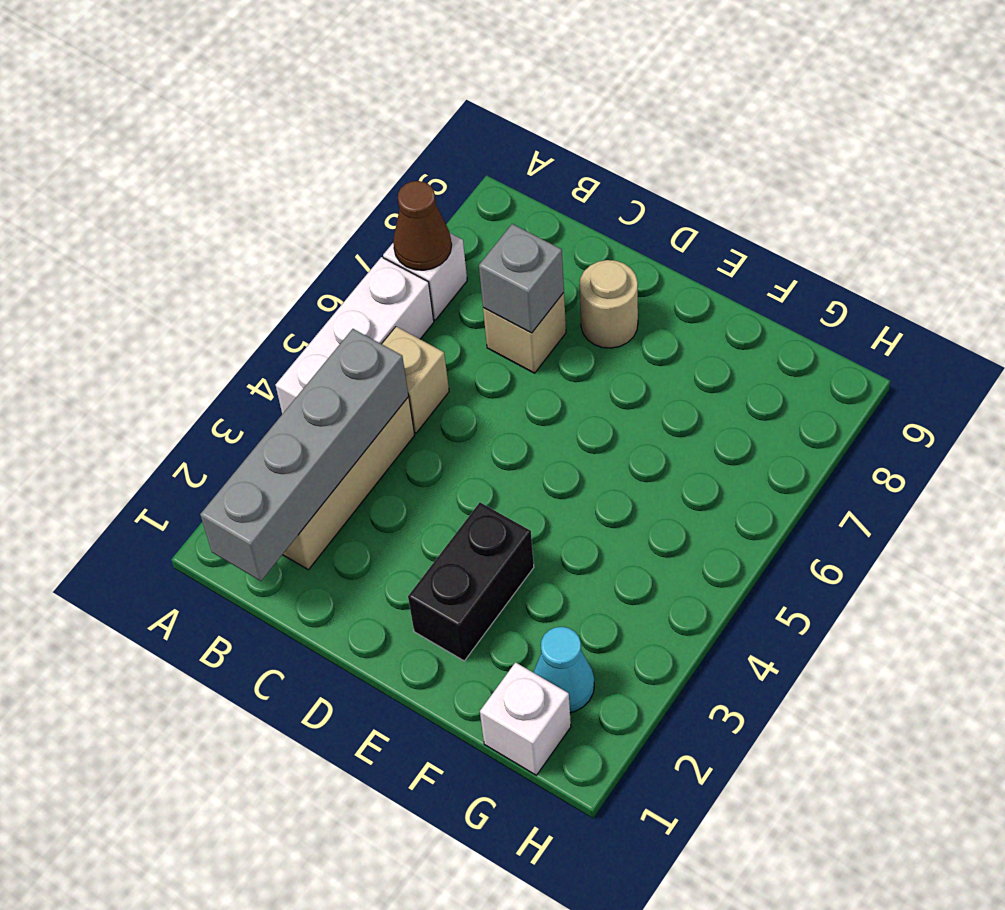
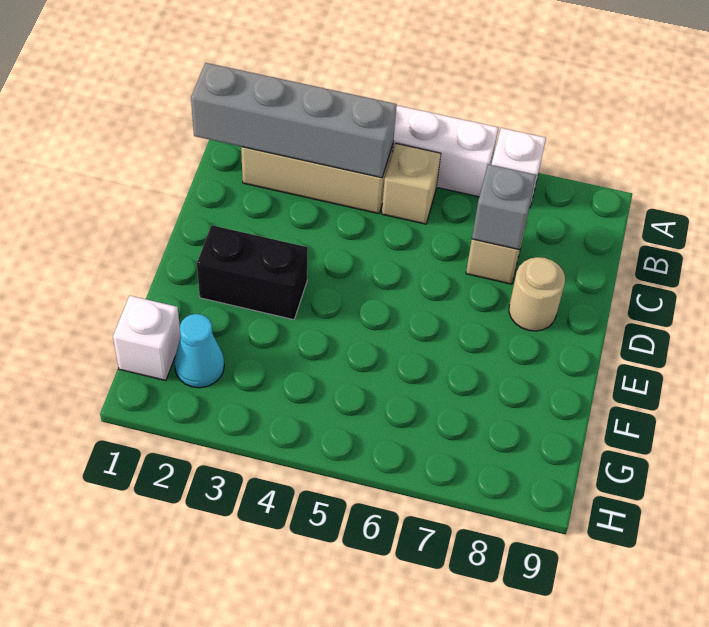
brown 1x1 cone [393,181,452,270] -> none

